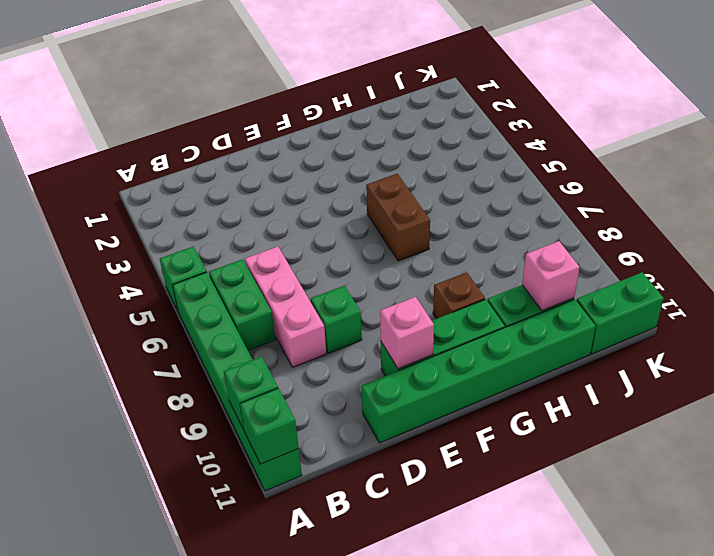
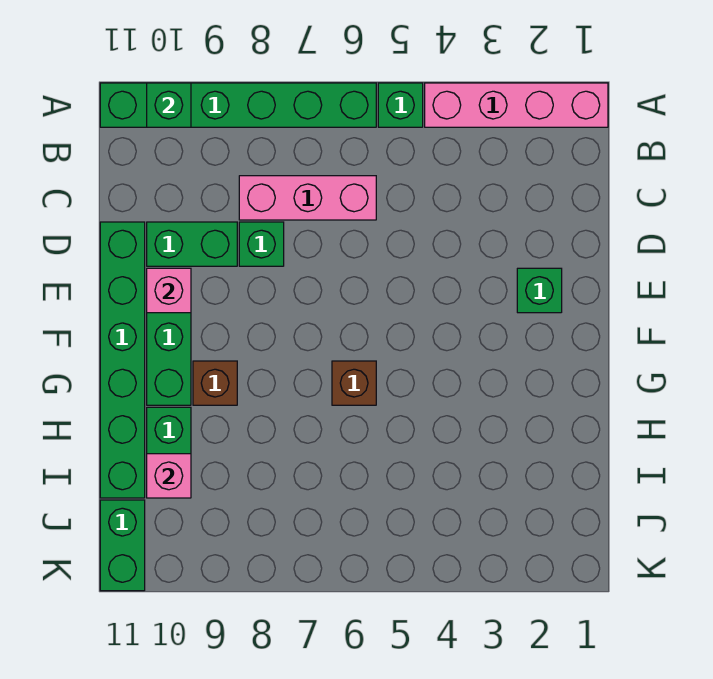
none -> pink 1x4 brick [425,83,608,127]
green 1x1 brick [240,388,299,464] -> green 1x1 brick moved to [517,268,562,313]
green 1x2 brick [209,259,275,350] -> green 1x2 brick moved to [147,222,237,266]
brown 1x2 brick [366,174,430,261] -> brown 1x1 brick [332,361,376,405]

